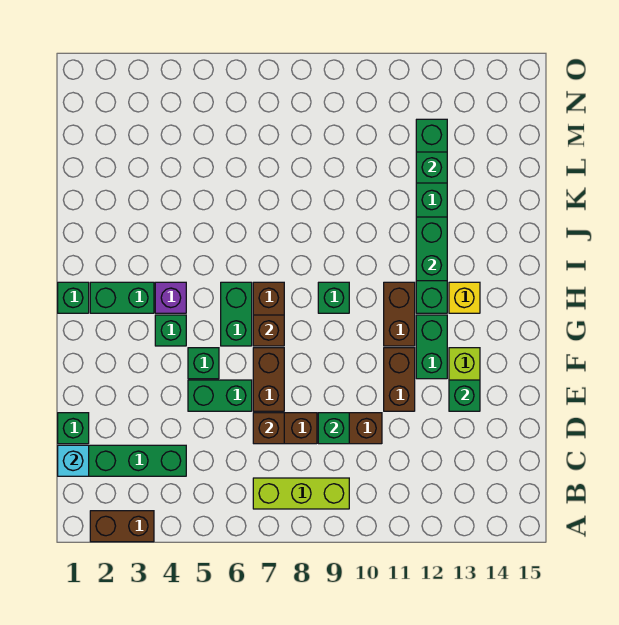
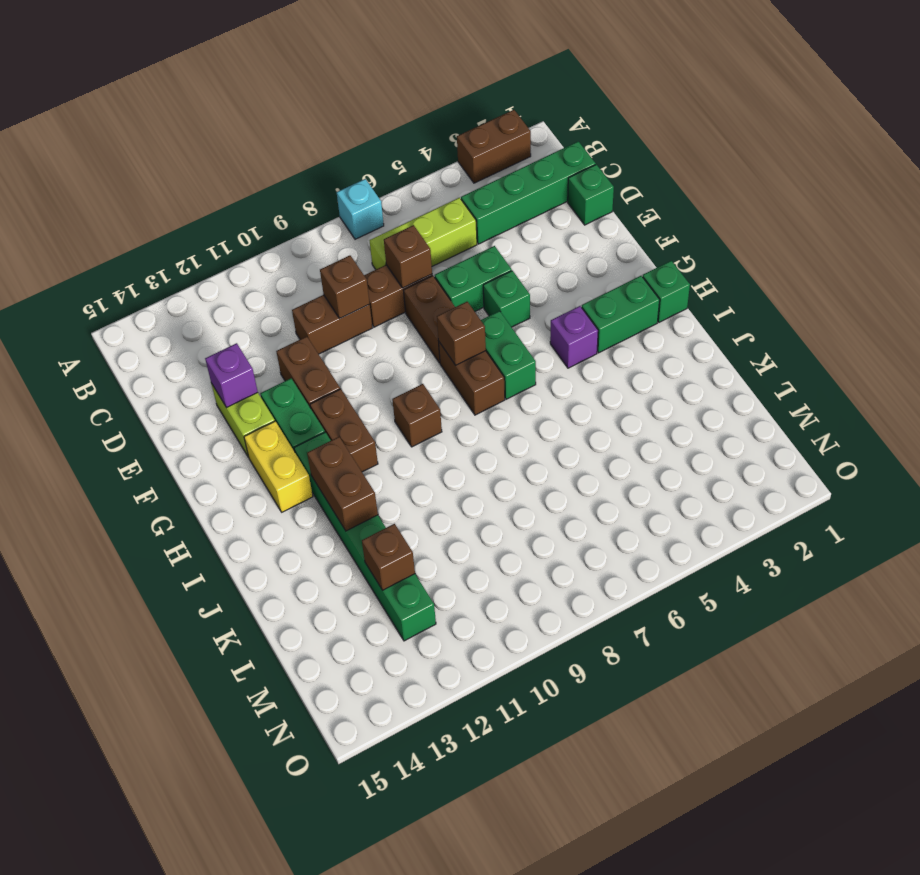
lime 1x3 brick [253,478,349,509] -> lime 1x3 brick moved to [370,198,477,269]
cyan 1x1 brick [58,445,89,476] -> cyan 1x1 brick moved to [337,179,384,239]
green 1x1 brick [318,413,349,444] -> brown 1x1 brick [320,256,370,318]
green 1x1 brick [449,380,480,411] -> purple 1x1 brick [205,343,258,408]
green 1x1 brick [155,315,186,346] -> none
green 1x1 brick [318,282,349,313] -> brown 1x1 brick [392,384,442,447]
yellow 1x1 brick [449,282,480,313] -> yellow 1x2 brick [244,421,313,512]
green 1x2 brick [416,217,447,281] -> brown 1x2 brick [307,437,378,531]
green 1x1 brick [416,152,447,183] -> brown 1x1 brick [362,524,415,590]

